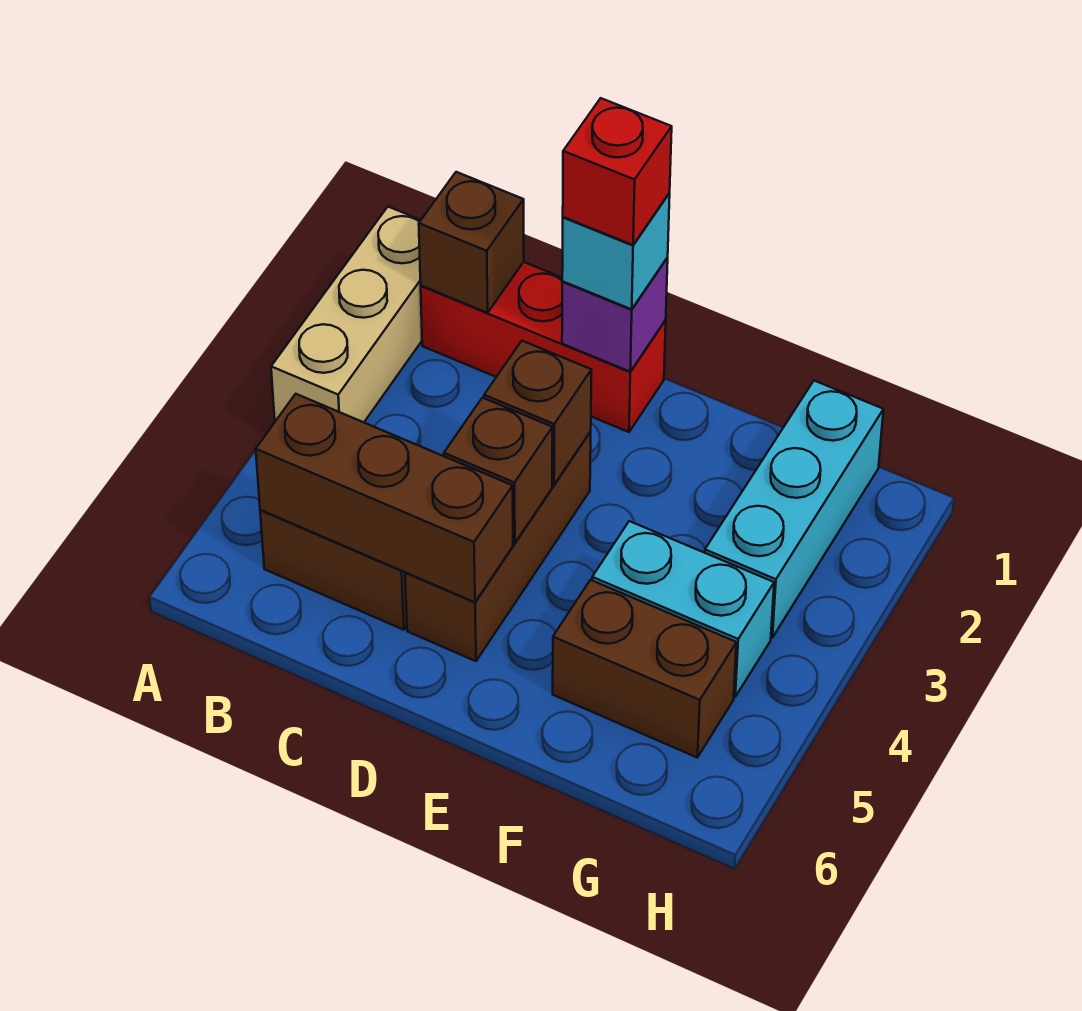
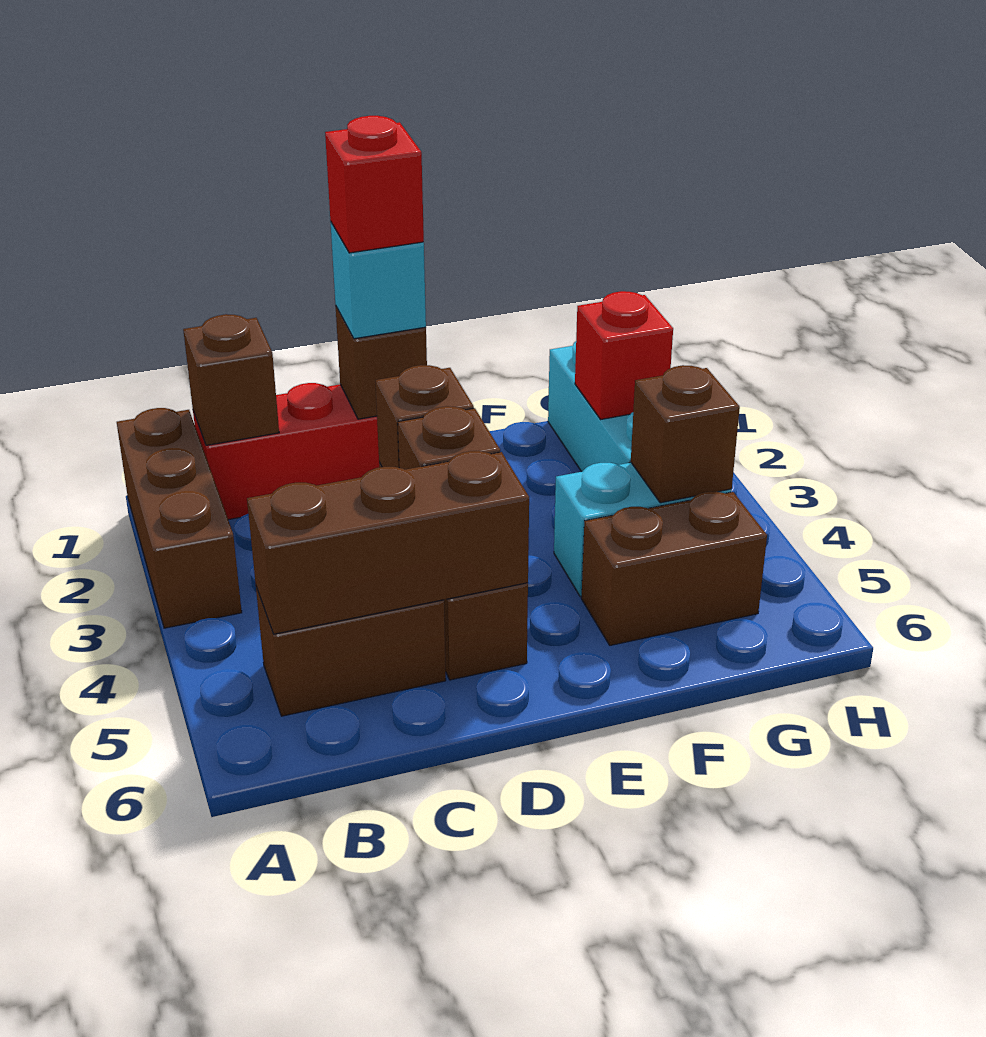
tan 1x3 brick [271,207,422,422] -> brown 1x3 brick [117,408,242,628]
purple 1x1 brick [562,258,668,372] -> brown 1x1 brick [336,307,427,419]
none -> red 1x1 brick [575,291,673,420]
none -> brown 1x1 brick [631,365,740,503]

